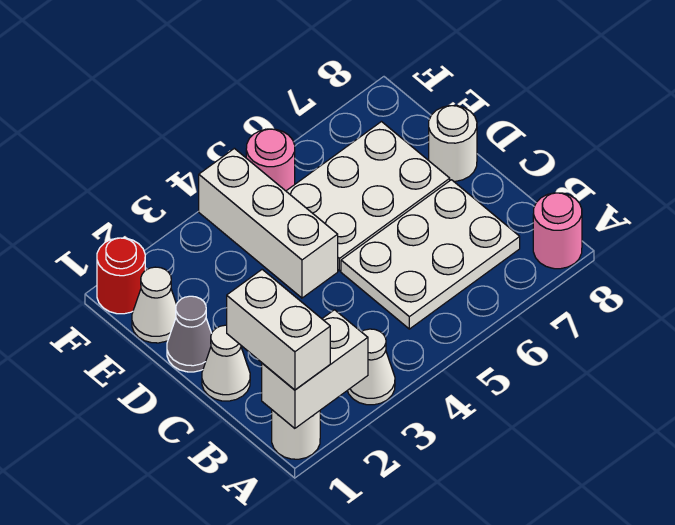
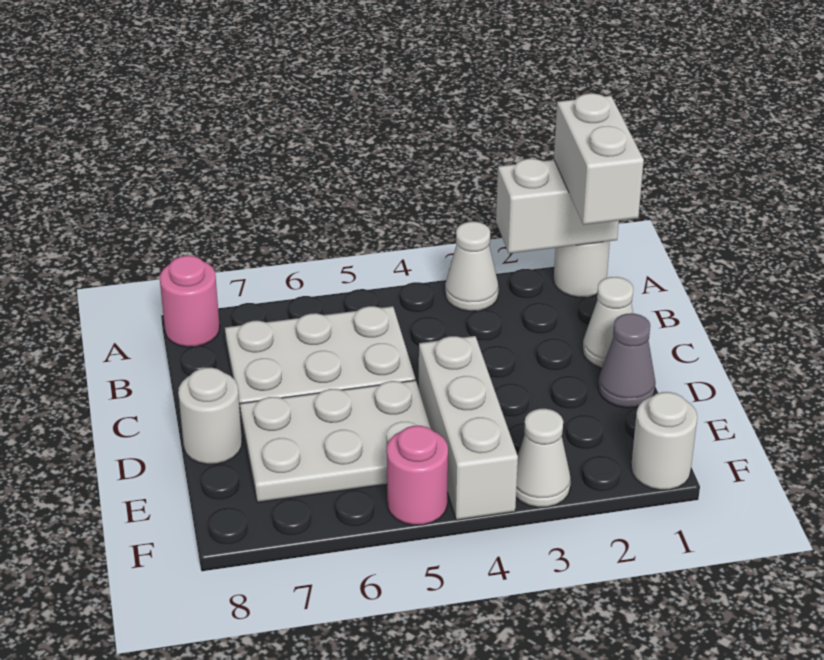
white 1x1 cone [132,267,177,343] -> white 1x1 cone moved to [516,409,571,507]
red 1x1 round brick [97,238,145,314] -> white 1x1 round brick [631,392,697,490]

